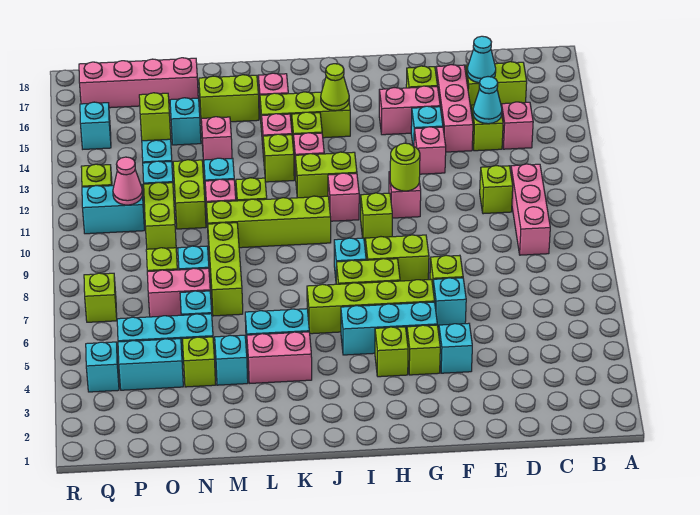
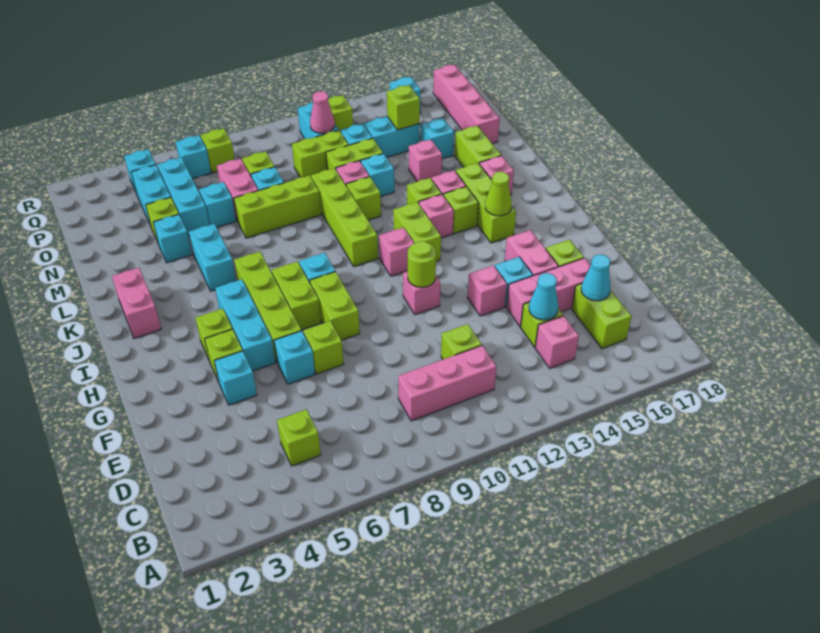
lime 1x1 brick [361,193,392,241] -> lime 1x1 brick moved to [277,409,321,466]
pink 1x2 brick [247,332,312,383] -> pink 1x2 brick moved to [112,268,161,338]
none -> cyan 1x1 brick [176,135,211,179]

